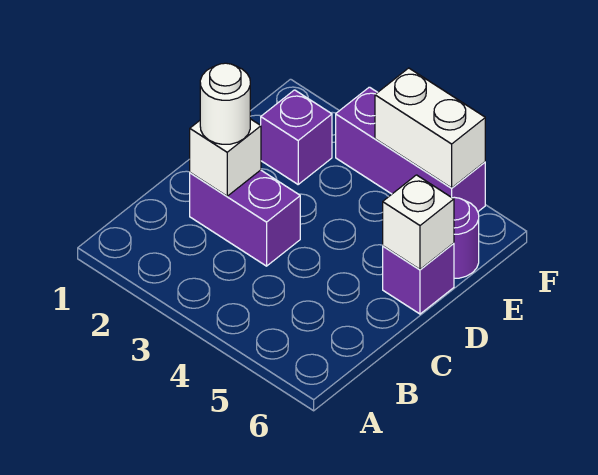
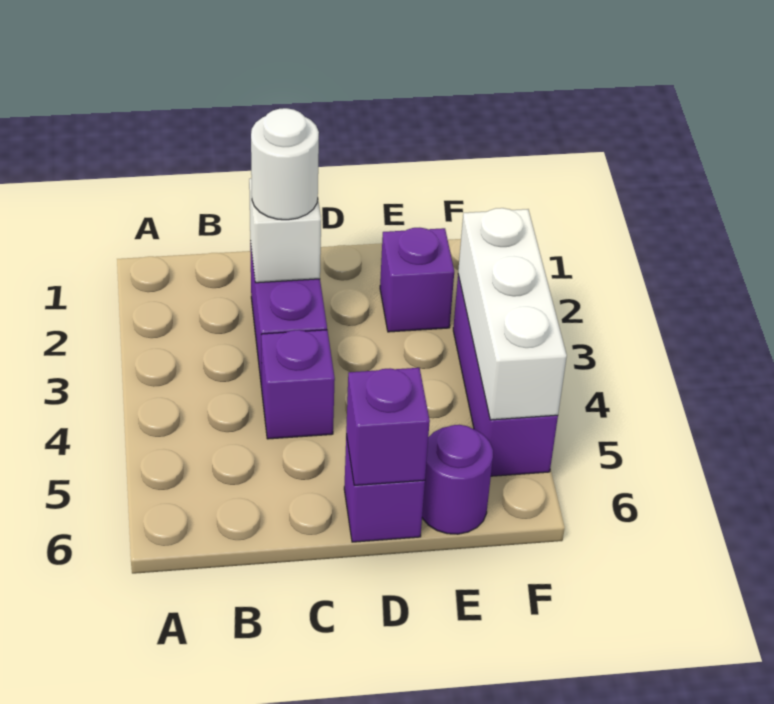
none -> purple 1x1 brick [261,330,335,439]
white 1x1 brick [383,175,454,269] -> purple 1x1 brick [346,368,430,485]
white 1x2 brick [375,68,485,188] -> white 1x3 brick [458,208,567,420]

